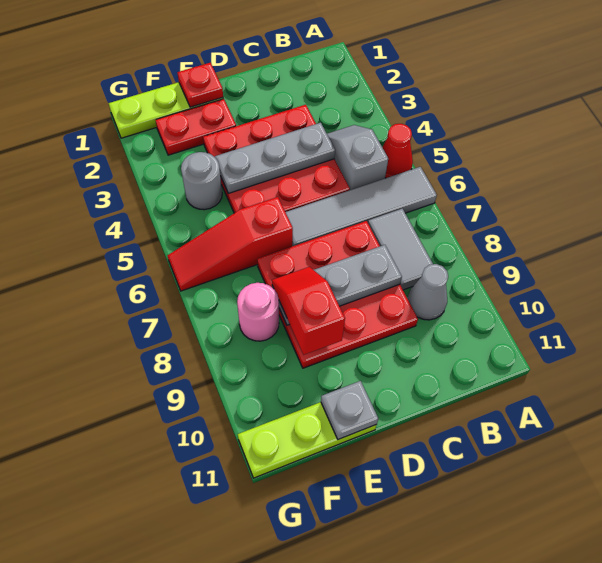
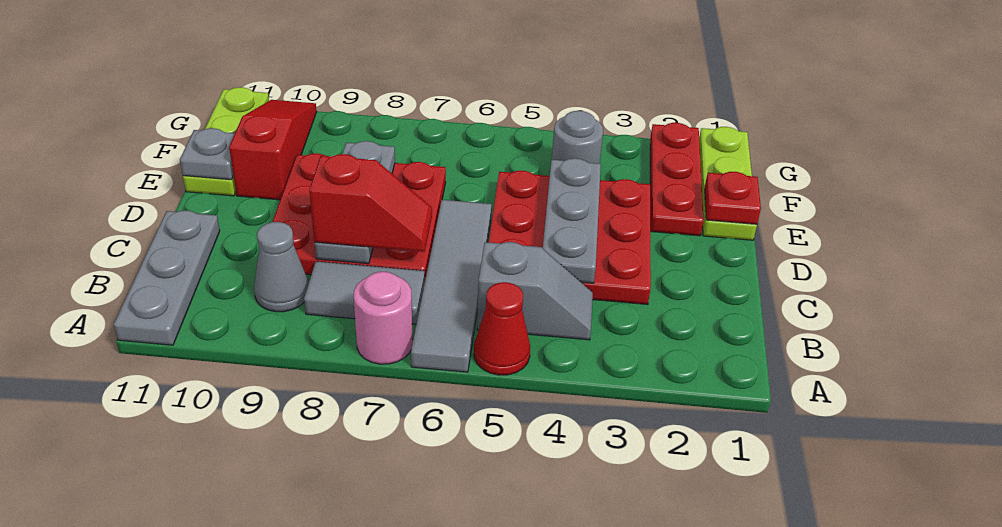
none -> grey 1x3 plate [114,211,220,345]
red 1x2 plate [155,99,236,155] -> red 1x3 plate [650,123,704,236]
red 1x3 slope [167,197,293,291] -> red 1x3 slope moved to [229,100,317,200]
red 1x2 slope [272,267,345,355] -> red 1x2 slope moved to [309,154,432,252]
pink 1x1 round brick [237,283,279,341] -> pink 1x1 round brick moved to [354,272,413,364]

